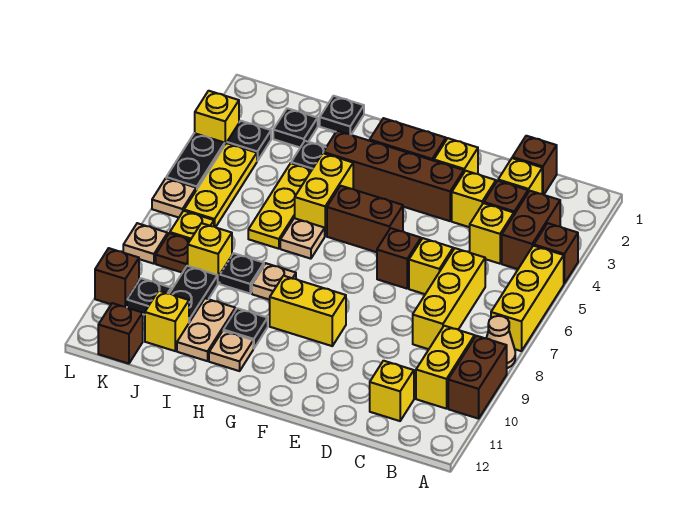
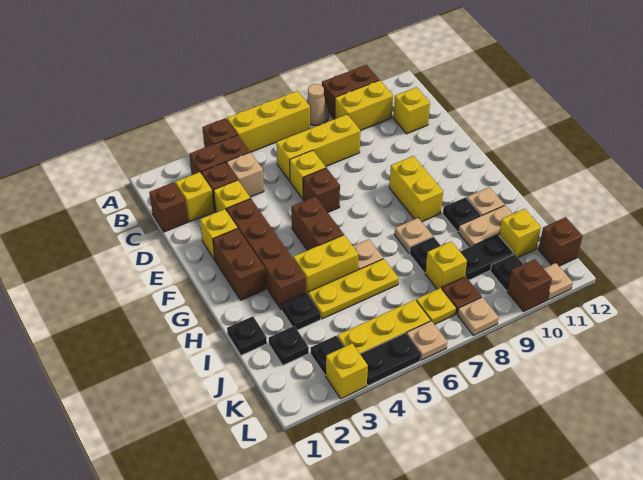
yellow 1x1 brick [470,203,514,264] -> tan 1x1 brick [227,152,264,197]
none -> tan 1x1 plate [544,263,573,300]

